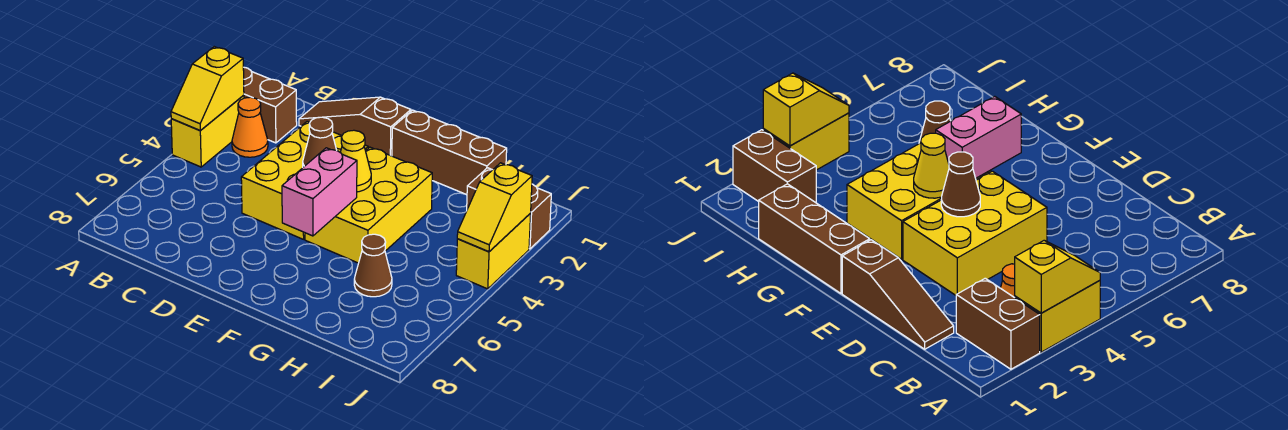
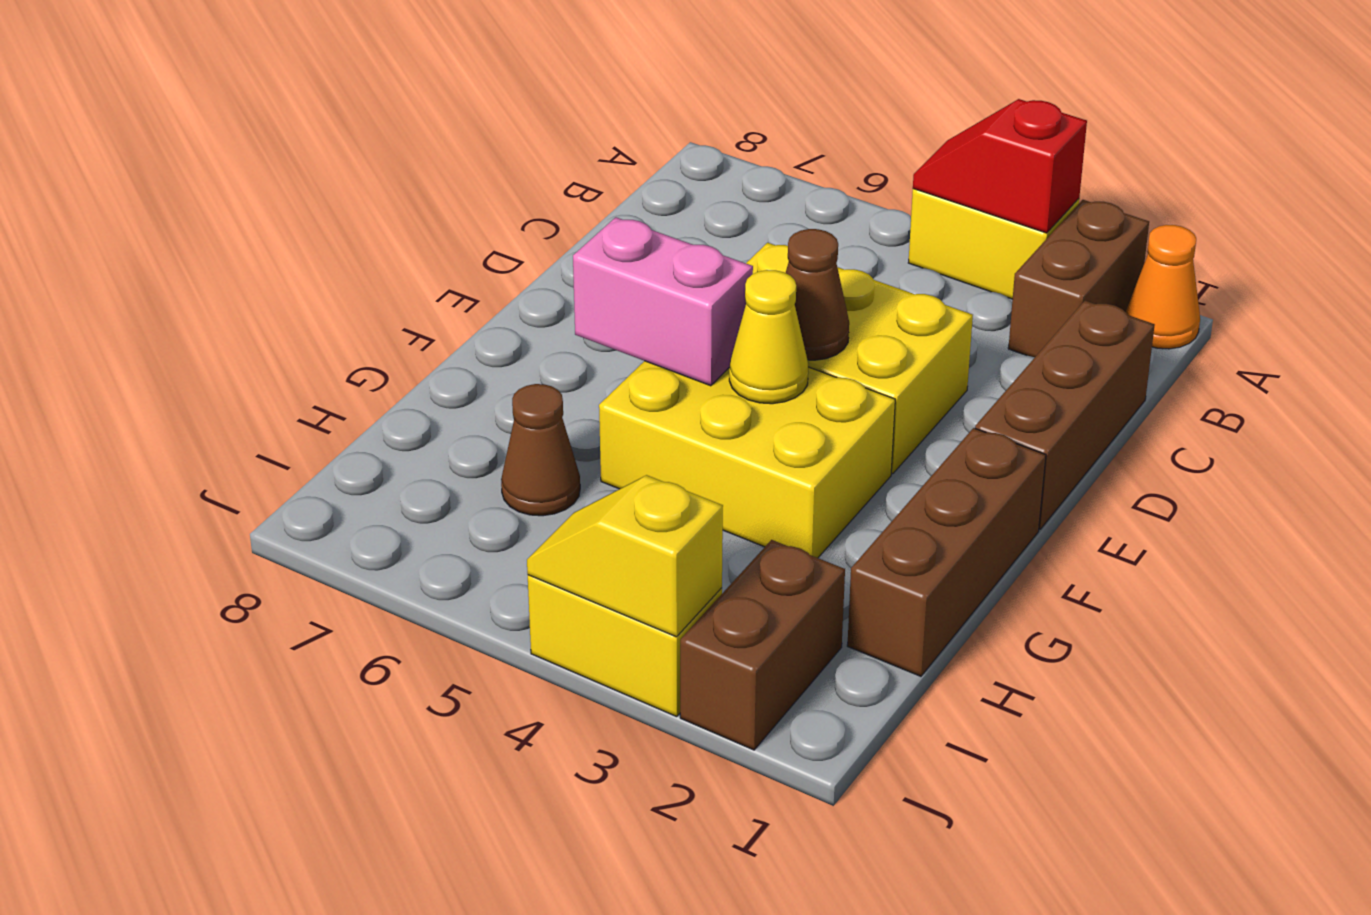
yellow 1x2 slope [171,47,244,131] -> red 1x2 slope [913,99,1087,233]
orange 1x1 cone [232,97,268,157] -> orange 1x1 cone moved to [1126,225,1200,349]
brown 1x3 slope [299,97,411,156] -> brown 1x3 brick [975,301,1155,529]

